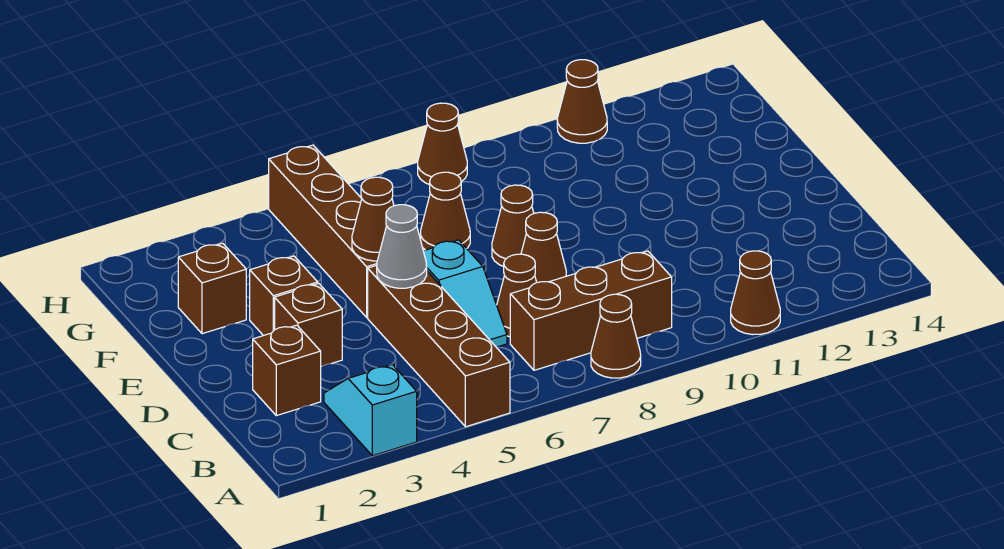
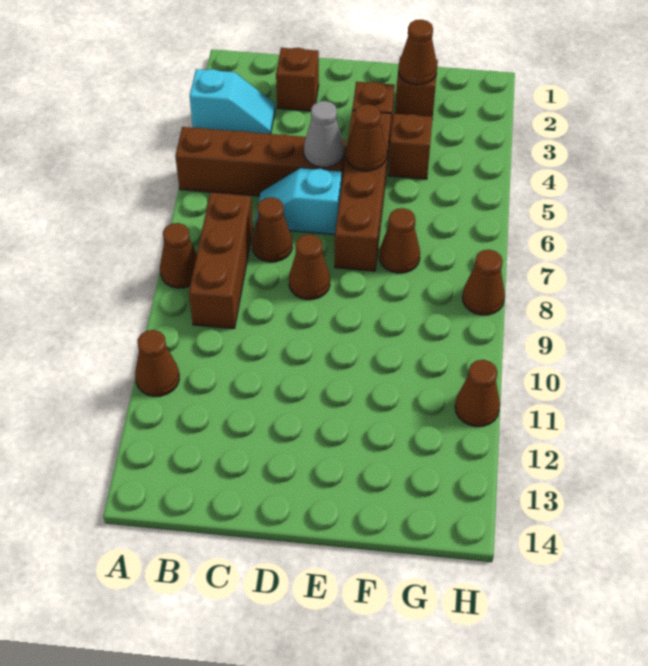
brown 1x1 brick [275,283,342,367] -> brown 1x1 brick moved to [388,114,433,179]
brown 1x4 brick [269,145,377,317] -> brown 1x4 brick turned to [335,110,391,271]
brown 1x1 cone [492,185,534,266] -> brown 1x1 cone moved to [398,20,437,85]

